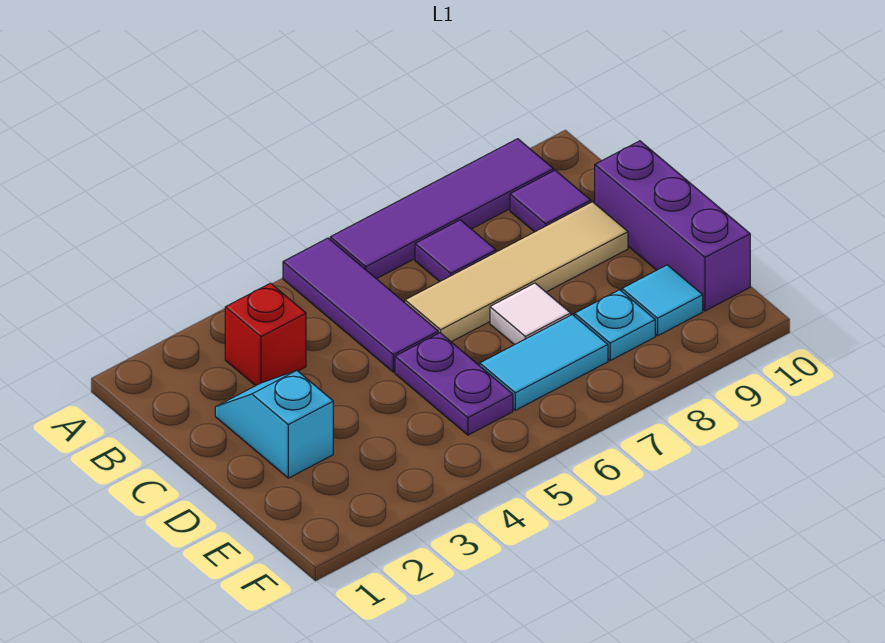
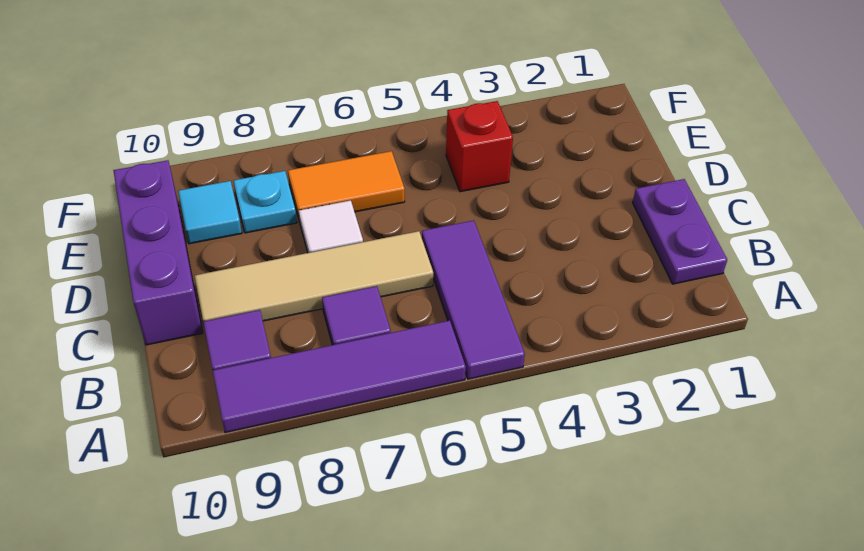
red 1x1 brick [225,283,306,386] -> red 1x1 brick moved to [446,101,513,192]
cyan 1x2 slope [215,371,333,478] -> none
purple 1x2 plate [395,333,513,435] -> purple 1x2 plate moved to [633,179,727,284]
cyan 1x2 tile [480,315,608,410] -> orange 1x2 tile [288,151,405,221]

